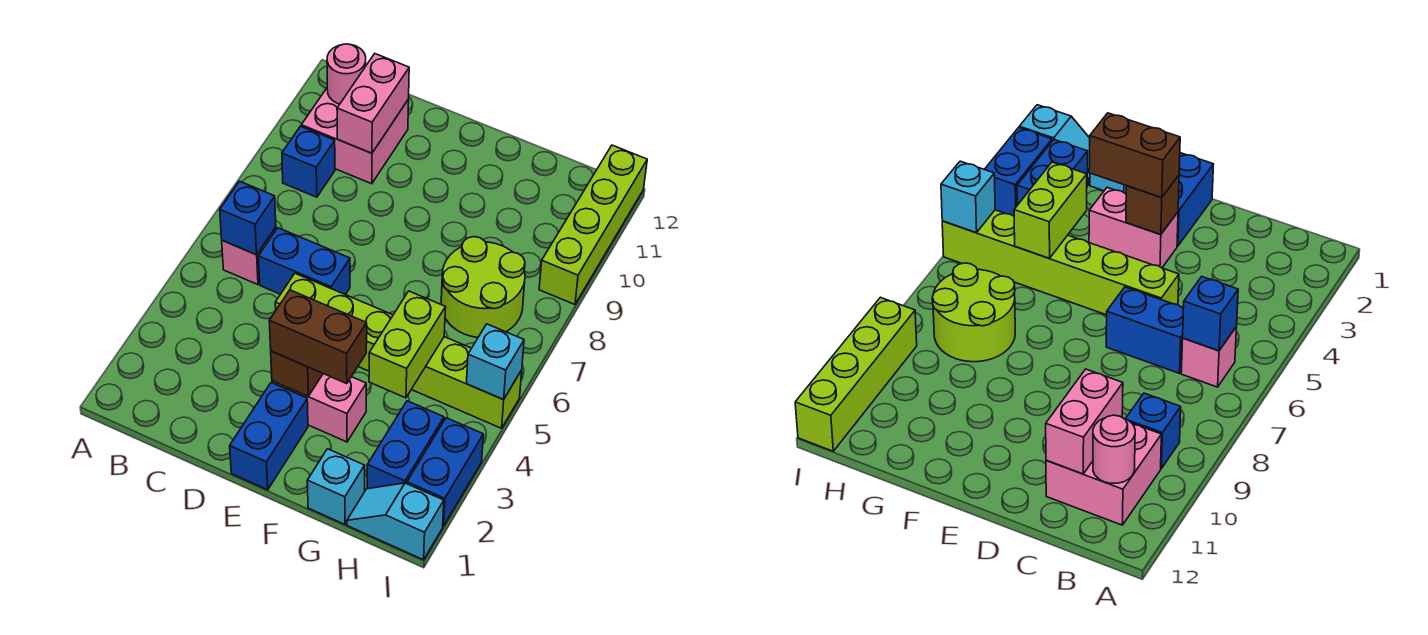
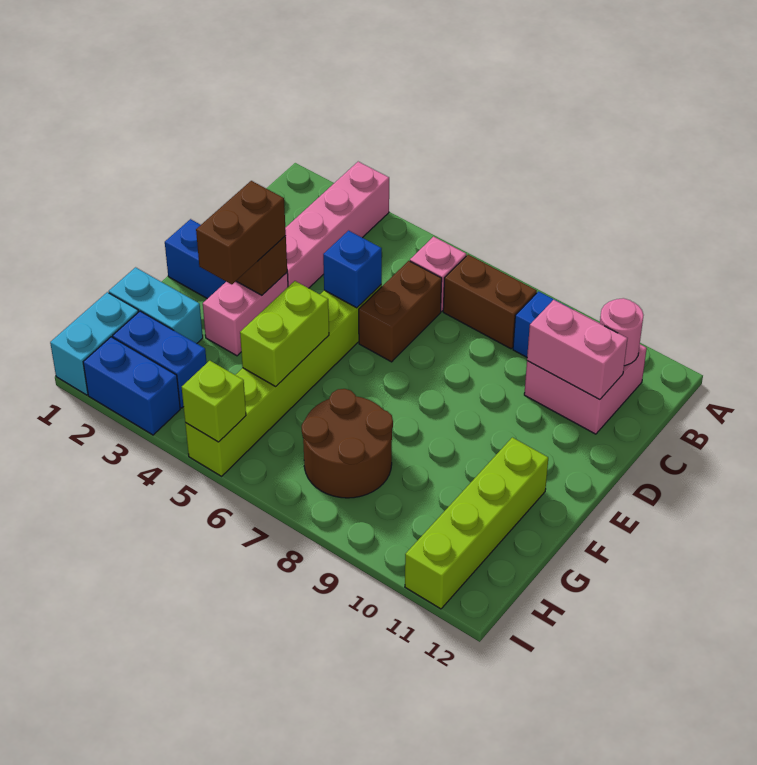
none -> pink 1x4 brick [285,162,389,288]
blue 1x1 brick [220,181,276,255] -> blue 1x1 brick moved to [323,231,382,308]
none -> brown 1x2 brick [443,255,537,349]
blue 1x2 brick [258,228,350,295] -> brown 1x2 brick [359,261,442,362]
cyan 1x1 brick [307,449,365,524] -> cyan 1x2 brick [109,267,203,344]
lime 1x2 brick [369,291,446,398] -> lime 1x2 brick turned to [240,281,329,386]
lime 2x2 round brick [441,237,525,337] -> brown 2x2 round brick [302,389,393,498]
cyan 1x2 slope [347,483,444,560] -> cyan 1x2 brick [50,292,139,395]
cyan 1x1 brick [466,324,524,400] -> lime 1x1 brick [182,361,246,442]
lime 1x4 brick [539,145,647,305] -> lime 1x4 brick turned to [405,437,548,609]

